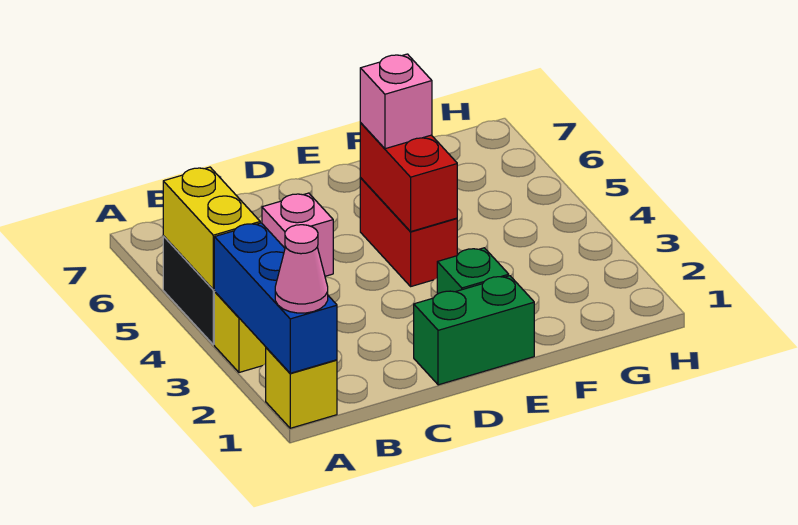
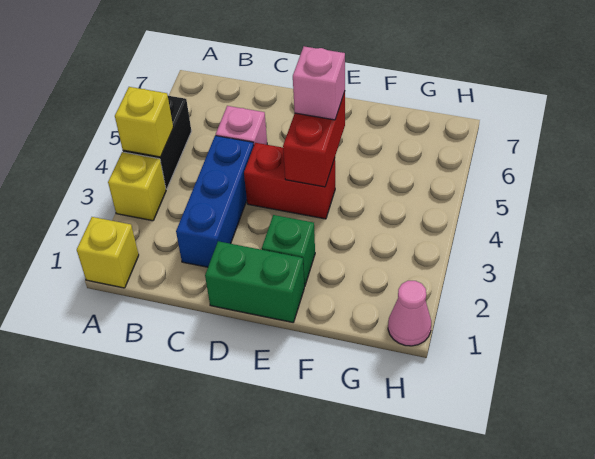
blue 1x3 brick [214,223,337,373] -> blue 1x3 brick moved to [176,136,254,267]
pink 1x1 cone [275,225,328,313] -> pink 1x1 cone moved to [388,281,431,346]
yellow 1x2 brick [163,167,260,290] -> yellow 1x1 brick [115,87,173,157]
red 1x2 brick [360,178,457,286] -> red 1x2 brick turned to [244,143,335,219]

